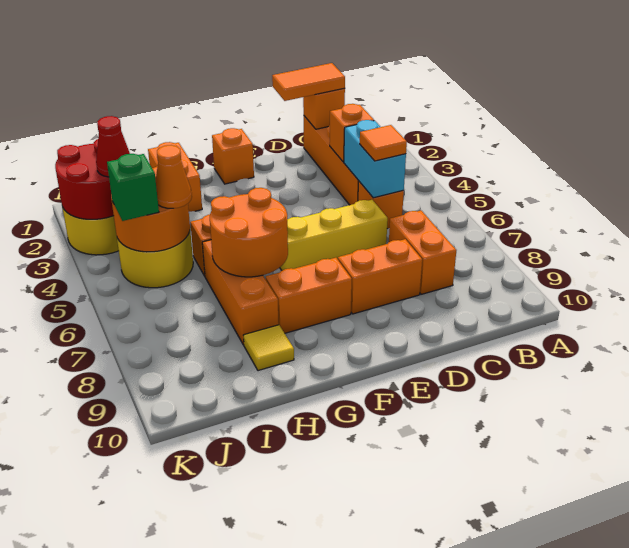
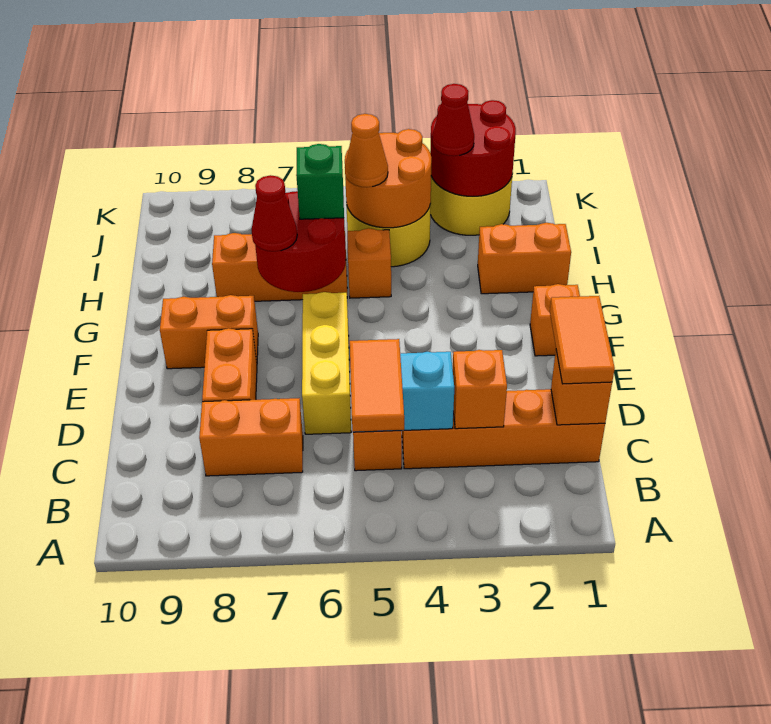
orange 1x1 tile [360,125,407,161] -> orange 1x2 tile [350,339,404,432]
orange 1x2 brick [266,258,352,333] -> orange 1x2 brick turned to [160,295,258,369]
orange 2x2 round brick [210,188,288,277] -> red 2x2 round brick [255,191,346,292]
none -> red 1x1 cone [252,175,297,251]
yellow 1x1 tile [243,325,294,371] -> none
green 1x1 brick [107,154,159,221] -> green 1x1 brick moved to [296,144,344,219]

